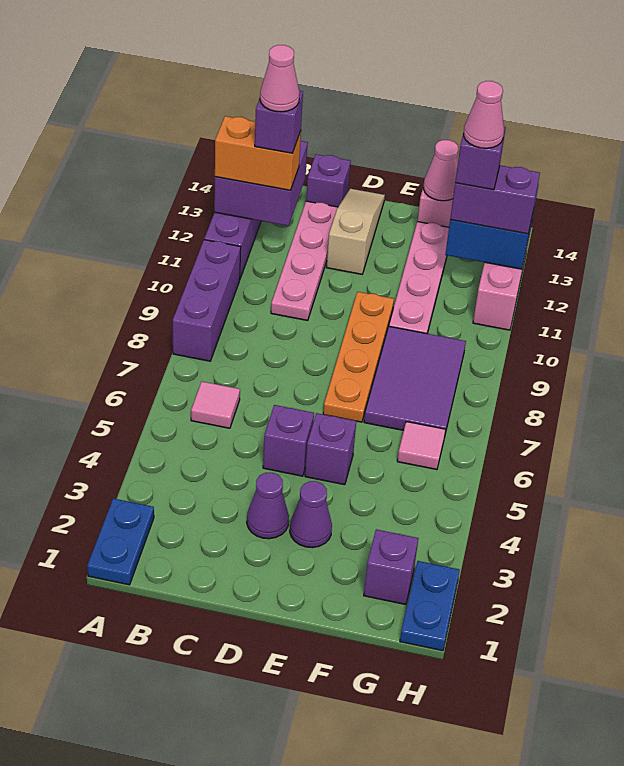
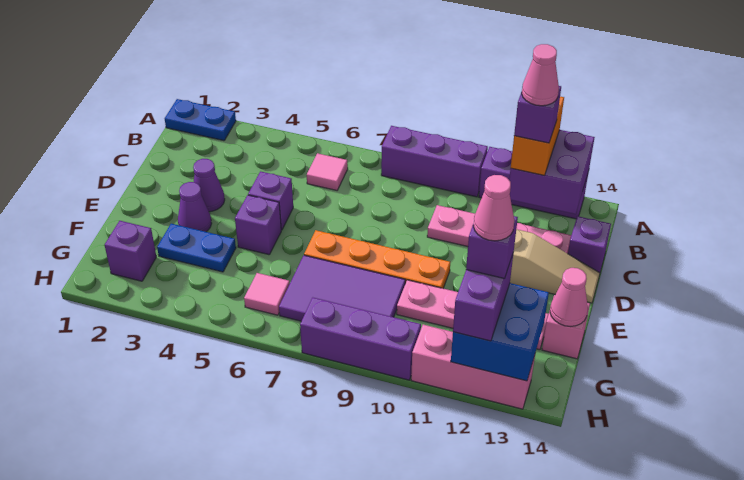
blue 1x2 plate [400,561,460,651] -> blue 1x2 plate moved to [157,224,236,272]
none -> purple 1x3 brick [300,298,421,380]

